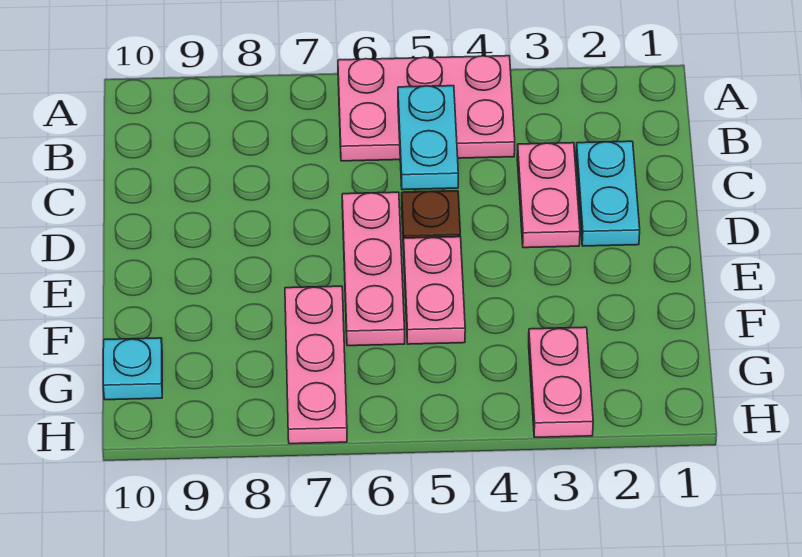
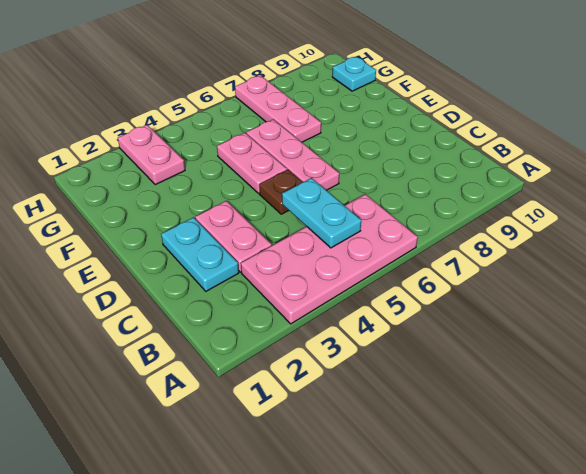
pink 2x3 plate [338,56,515,161] -> pink 2x4 plate [241,194,418,324]

